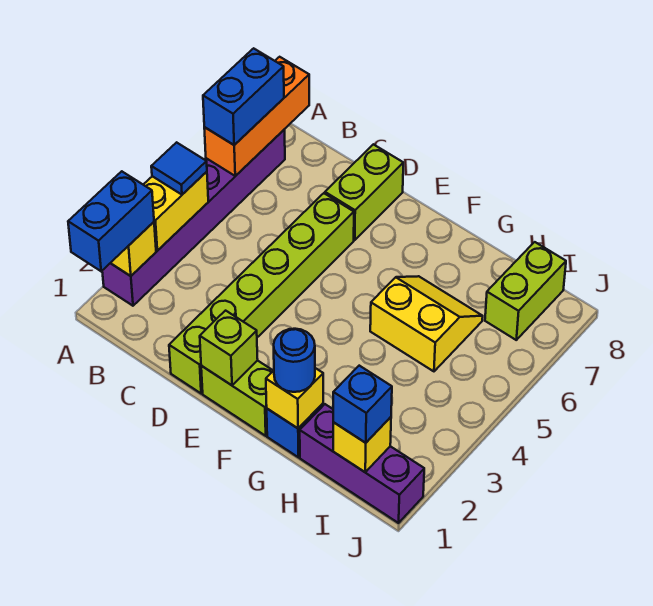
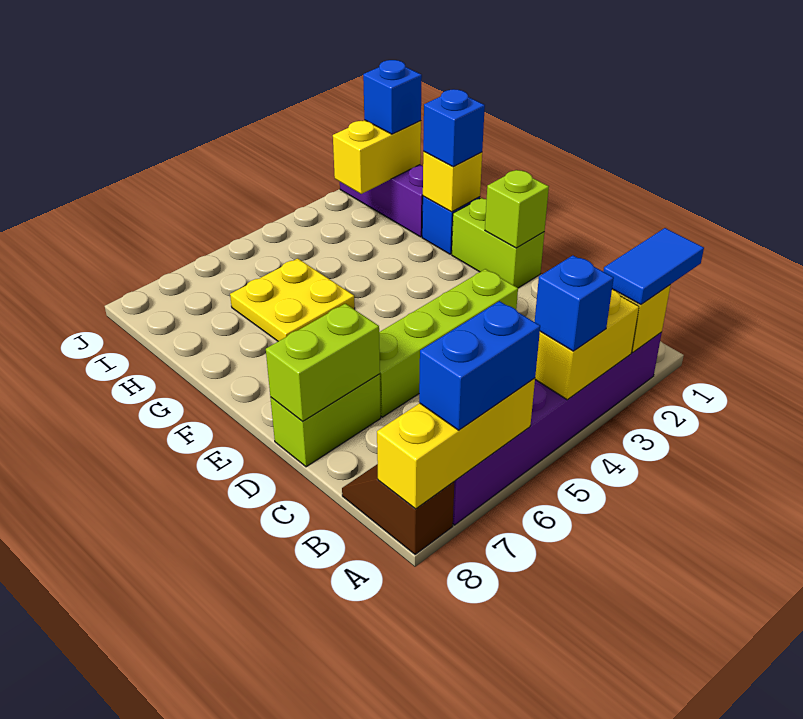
blue 1x2 brick [68,171,154,271] -> blue 1x2 tile [603,228,704,305]
blue 1x1 tile [151,142,207,195] -> blue 1x1 brick [535,255,614,351]
orange 1x3 brick [204,57,309,176] -> yellow 1x3 brick [377,378,535,509]
none -> brown 1x2 slope [342,464,455,555]
lime 1x6 brick [169,193,354,393] -> lime 1x4 brick [379,269,518,417]
blue 1x1 round brick [274,329,315,392] -> blue 1x1 brick [423,89,485,167]
yellow 2x2 slope [370,276,483,371] -> yellow 2x2 plate [230,258,355,341]
yellow 1x1 brick [333,417,391,472] -> yellow 1x2 brick [333,120,421,194]
lime 1x2 brick [485,242,566,340] -> lime 1x2 brick moved to [266,304,380,422]

